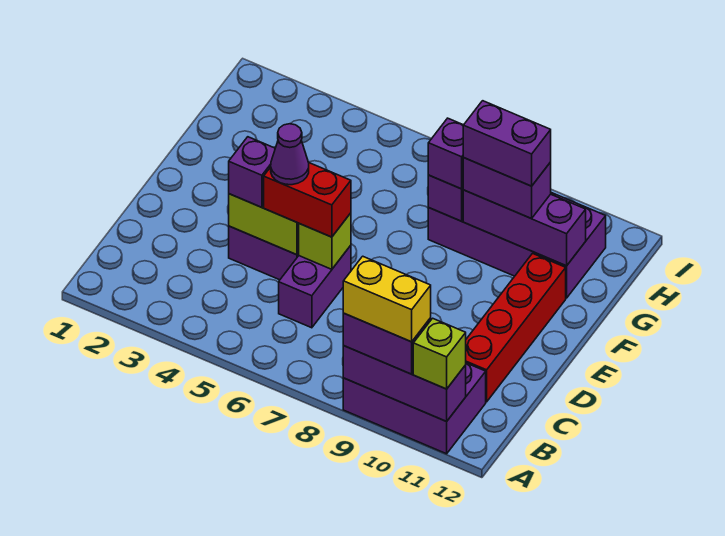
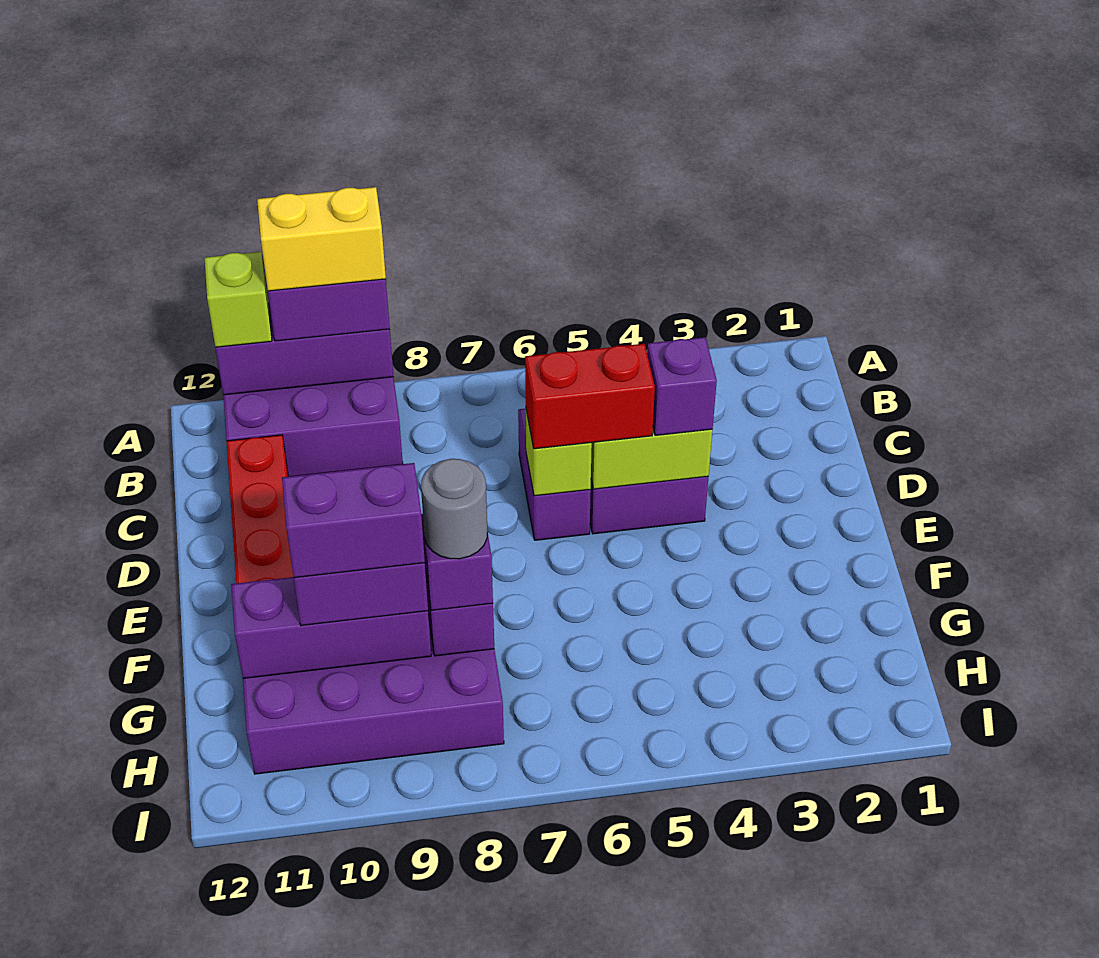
purple 1x1 cone [271,124,309,185] -> none
none -> grey 1x1 round brick [421,459,487,559]

